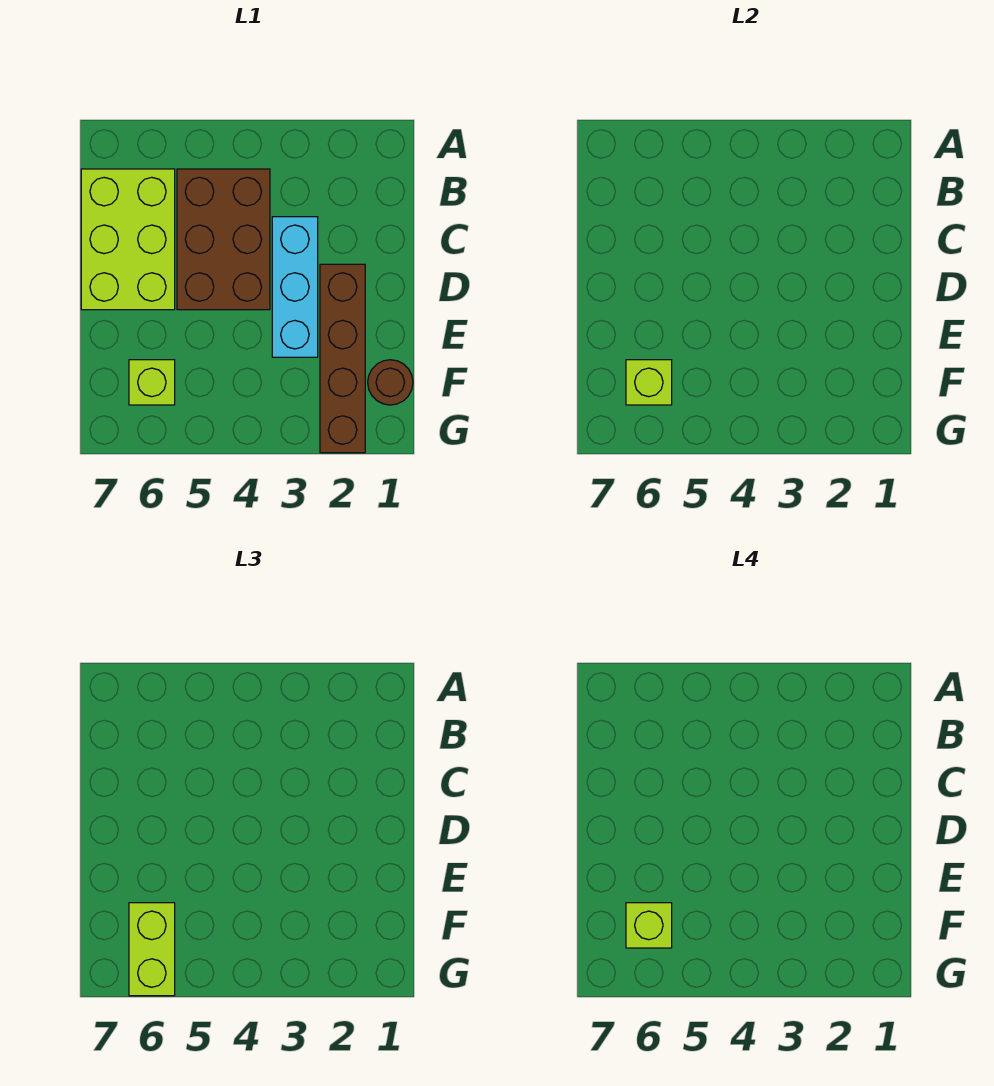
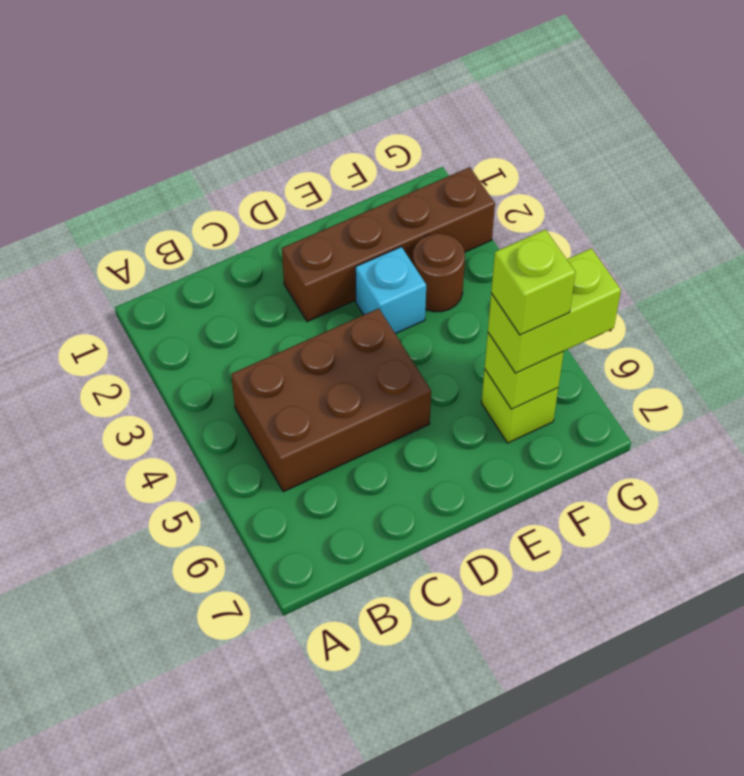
lime 2x3 brick [81,169,175,310] -> none
cyan 1x3 brick [272,217,318,357] -> cyan 1x1 brick [355,247,426,334]
brown 1x1 round brick [368,360,413,405] -> brown 1x1 round brick moved to [413,233,465,312]

